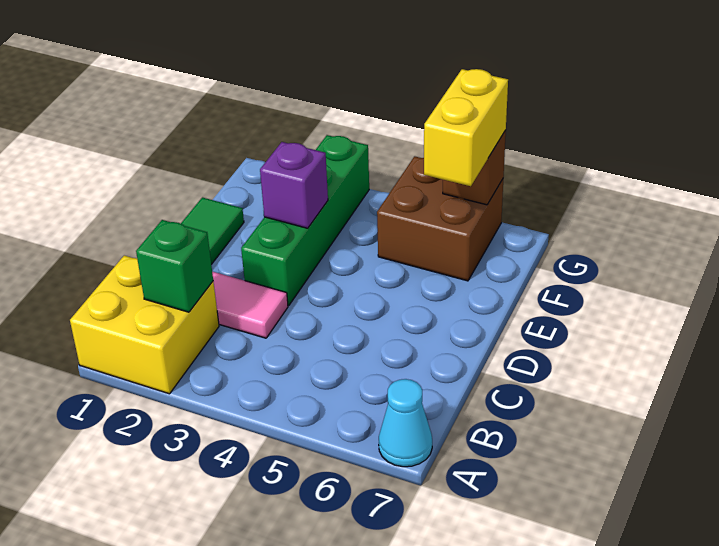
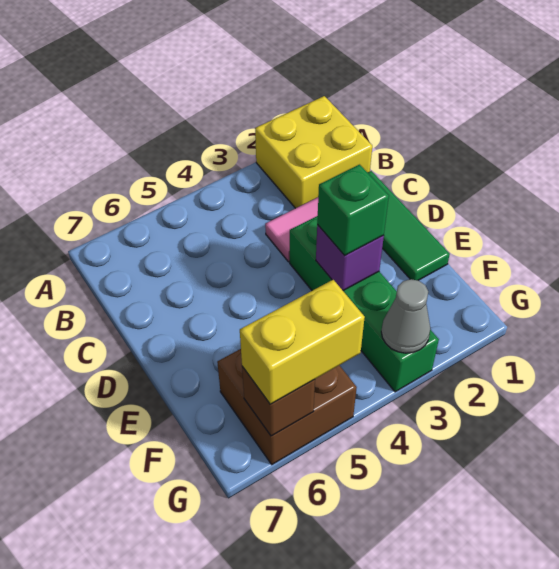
cyan 1x1 cone [379,379,432,467] -> none
green 1x1 brick [136,220,213,312] -> green 1x1 brick moved to [317,165,389,255]
yellow 1x2 brick [424,69,508,186] -> yellow 1x2 brick turned to [240,280,365,404]
none -> grey 1x1 cone [381,279,430,353]

